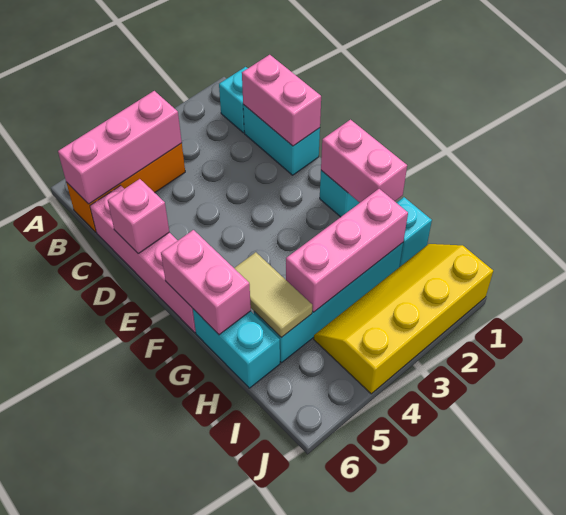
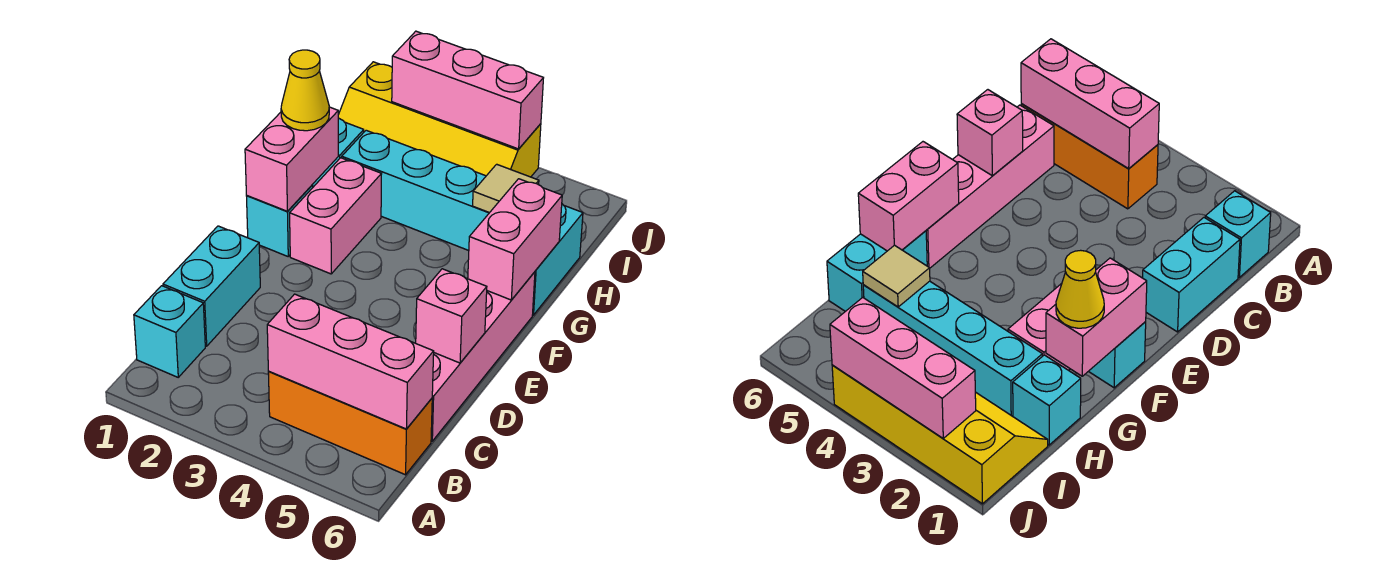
pink 1x2 brick [242,55,321,146] -> pink 1x2 brick moved to [290,158,381,274]
none -> yellow 1x1 cone [281,50,329,131]
tan 1x2 tile [234,252,312,338] -> tan 1x1 tile [473,164,539,213]
pink 1x3 brick [286,189,408,312] -> pink 1x3 brick moved to [392,31,543,149]

